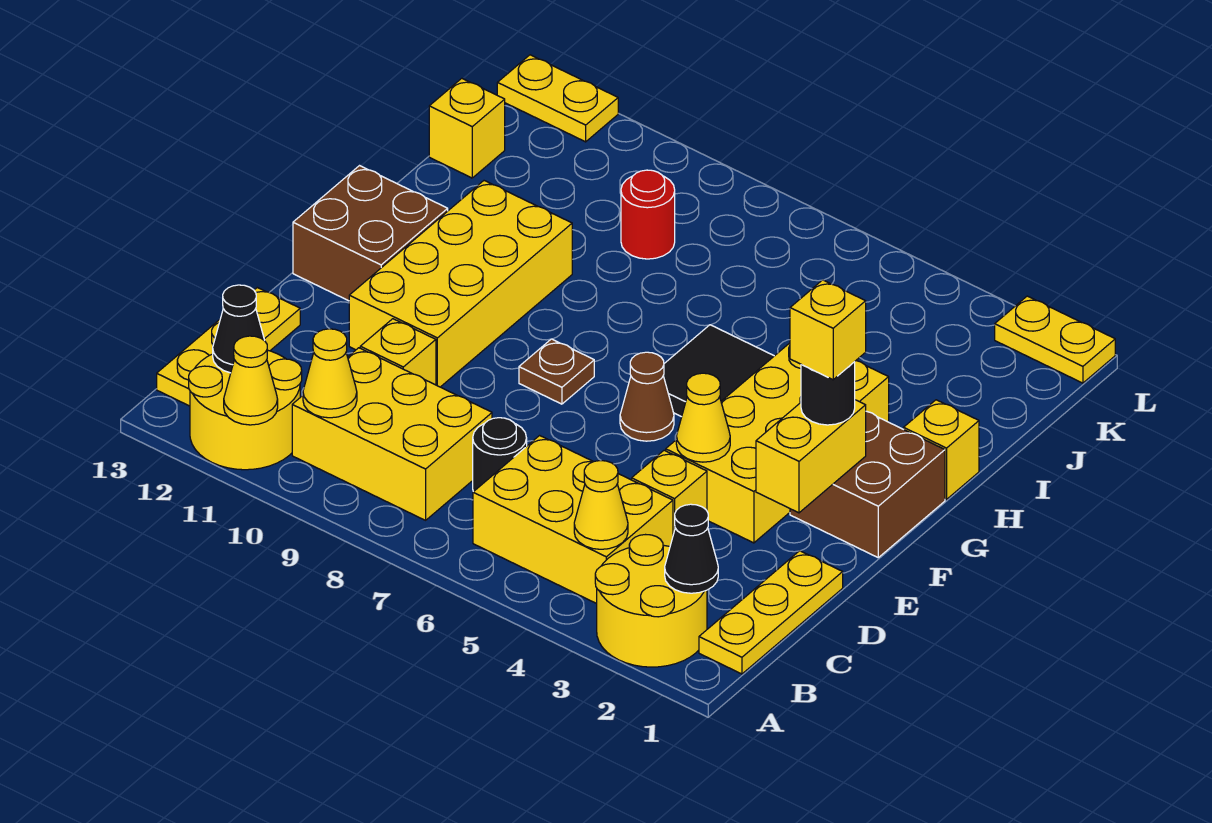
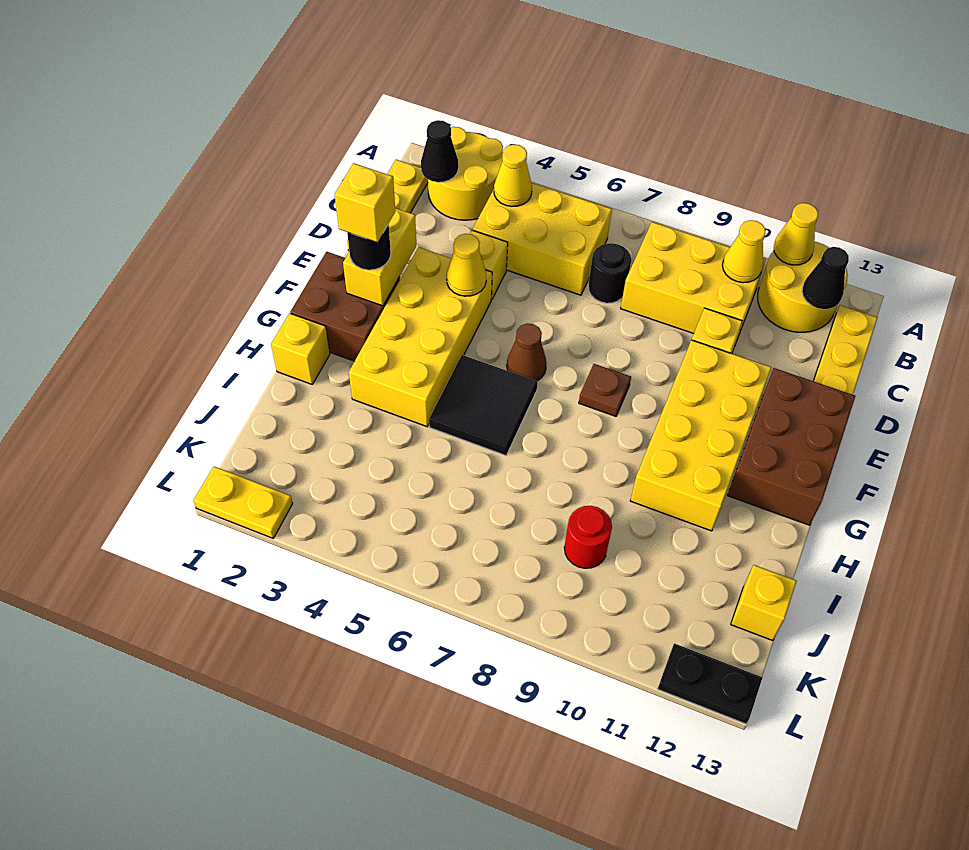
brown 2x2 brick [293,166,448,301] -> brown 2x3 brick [727,368,855,525]
yellow 1x2 plate [497,55,618,142] -> black 1x2 plate [658,643,763,724]

